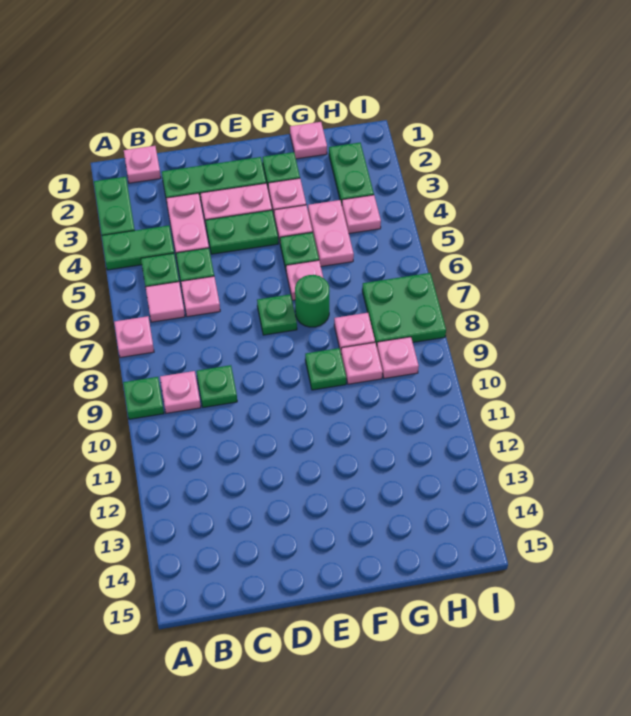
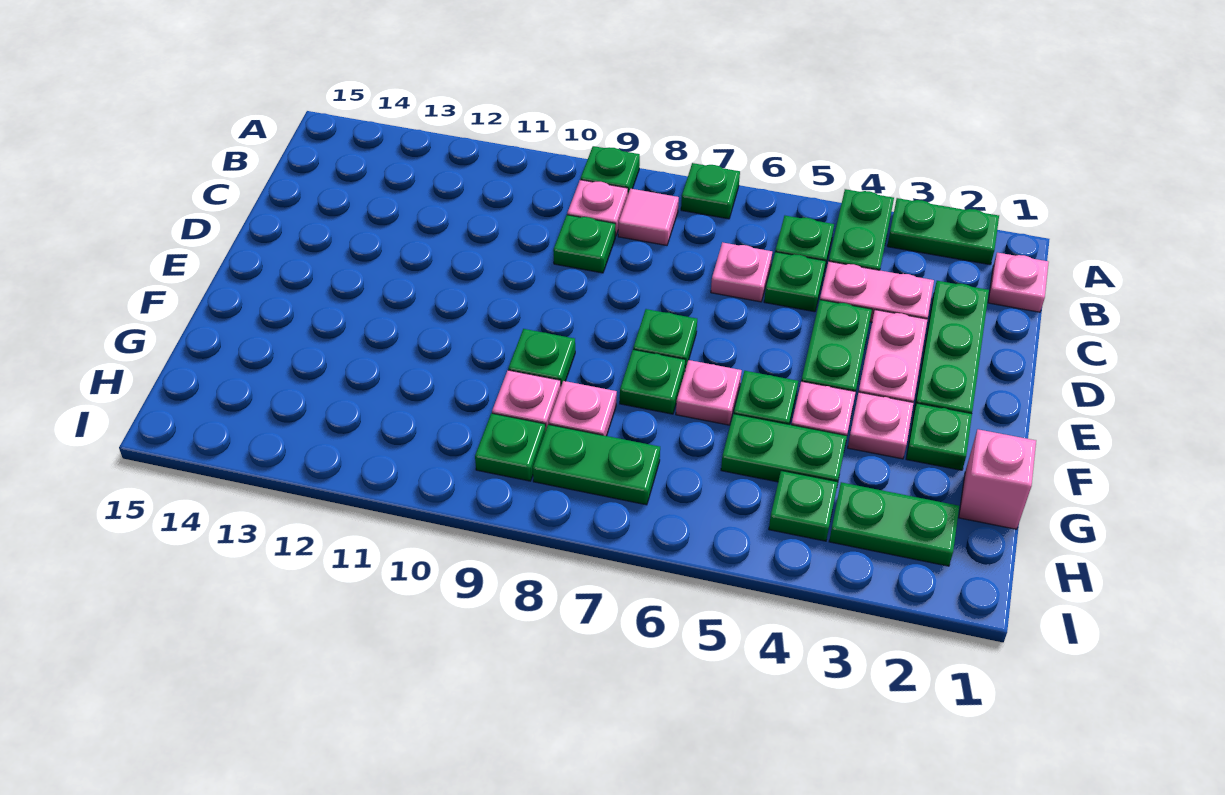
pink 1x1 plate [114,316,154,358] -> green 1x1 plate [681,163,740,219]
pink 1x1 tile [146,282,185,322] -> pink 1x1 tile moved to [618,189,679,245]
green 1x1 round brick [295,275,330,327] -> green 1x1 plate [620,350,686,414]
pink 1x1 plate [290,122,327,159] -> pink 1x1 brick [959,429,1036,529]
pink 1x2 plate [308,200,354,266] -> green 1x2 plate [721,414,847,482]
pink 1x1 plate [342,195,381,233] -> green 1x1 plate [769,471,838,541]
green 2x2 plate [362,273,446,347] -> green 1x2 plate [533,424,660,505]
pink 1x1 plate [377,337,419,379] -> green 1x1 plate [475,413,545,481]

